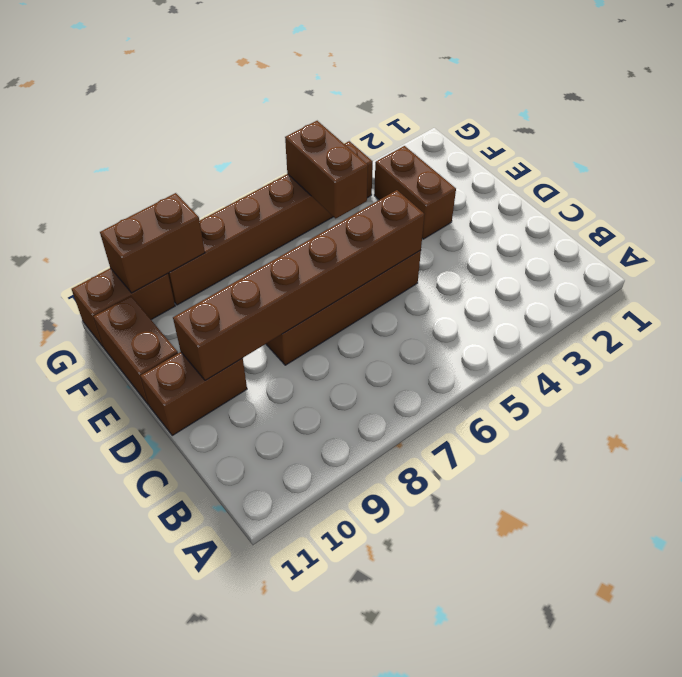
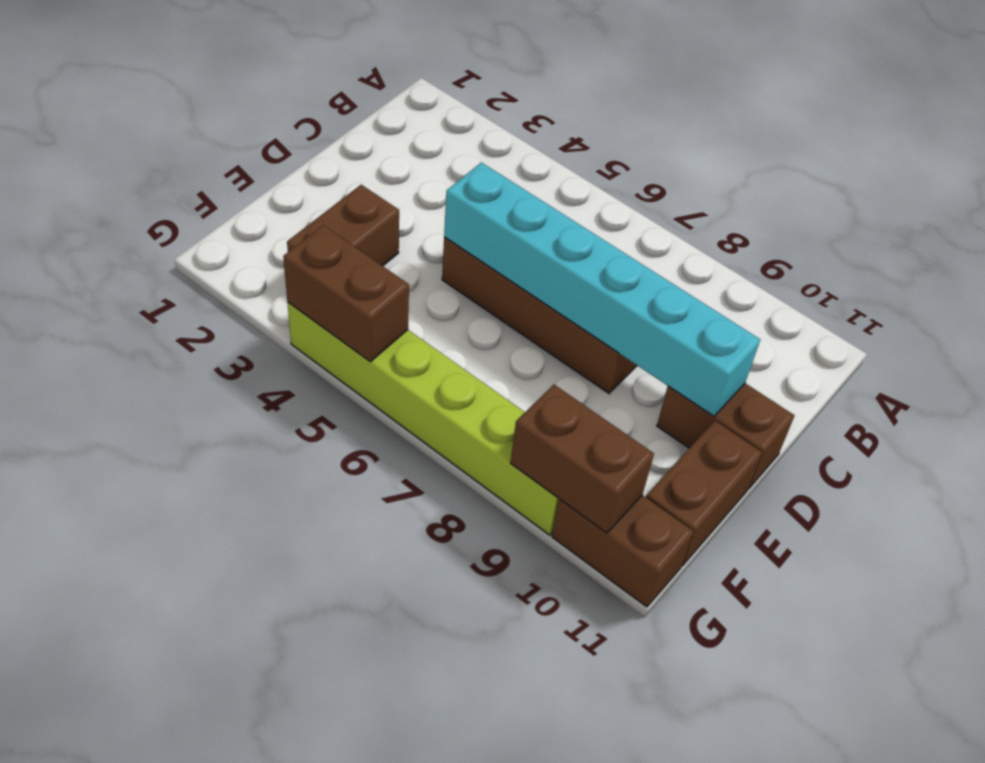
brown 1x6 brick [173,190,425,381] -> cyan 1x6 brick [444,162,761,416]
brown 1x2 brick [285,121,368,218] -> brown 1x2 brick turned to [283,225,409,362]
brown 1x6 brick [168,141,373,305] -> lime 1x6 brick [287,302,559,535]

